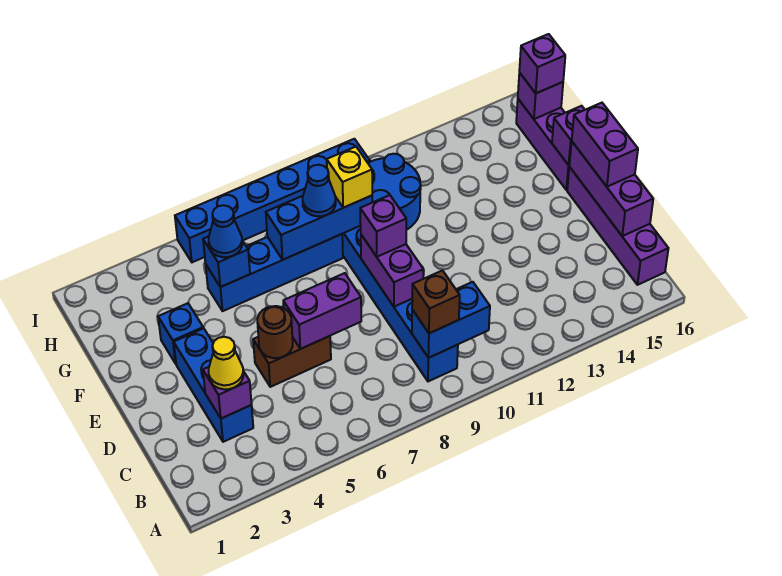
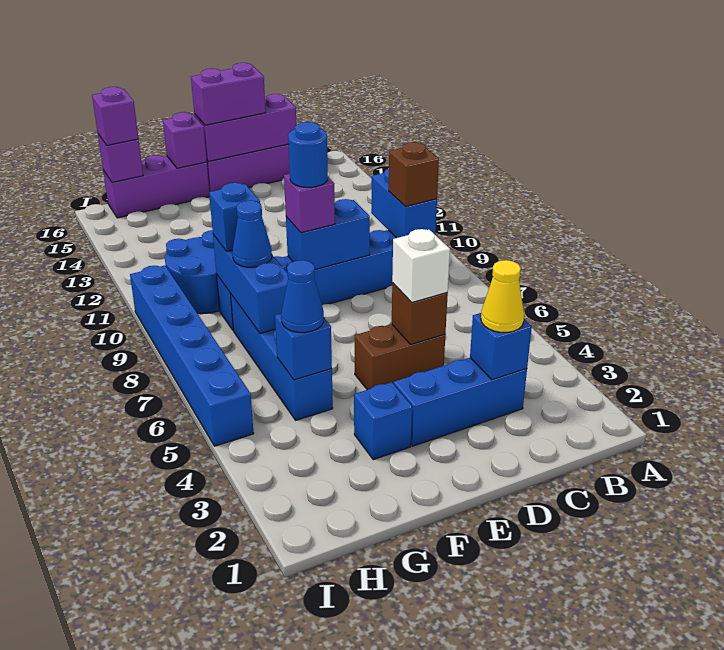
purple 1x1 brick [203,367,252,418] -> blue 1x1 brick [470,313,532,380]
brown 1x2 brick [253,336,331,387] -> brown 1x2 brick turned to [355,324,445,390]
brown 1x1 round brick [257,306,293,358] -> brown 1x1 brick [392,283,448,345]
none -> white 1x1 brick [392,229,450,302]
purple 1x2 brick [283,273,361,349] -> none
purple 1x2 brick [361,235,424,307] -> blue 1x2 brick [286,199,370,269]
none -> blue 1x1 round brick [288,122,328,187]
yellow 1x1 brick [327,147,372,208] -> blue 1x1 brick [209,183,260,251]

